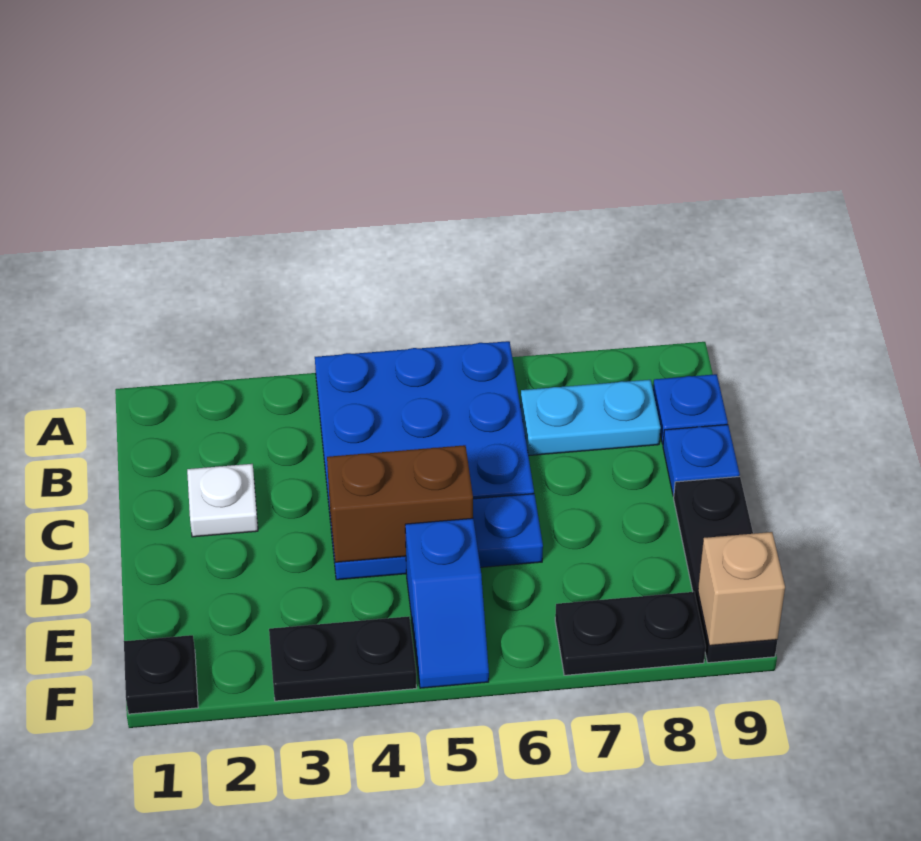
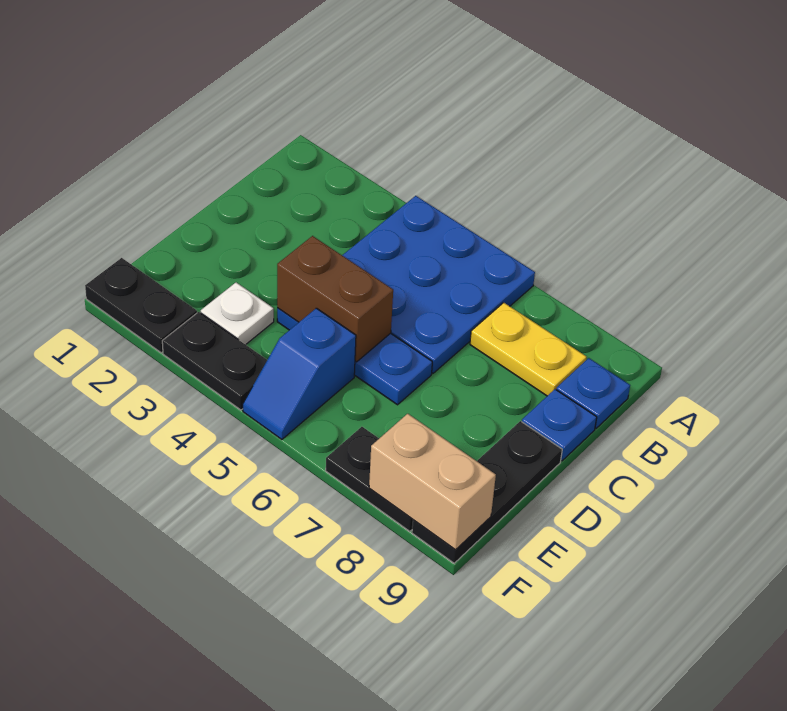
cyan 1x2 plate [520,380,661,456] -> yellow 1x2 plate [470,303,586,396]
white 1x1 plate [187,464,258,537] -> white 1x1 plate moved to [201,283,274,345]
black 1x1 plate [124,635,198,714] -> black 1x2 plate [85,258,197,353]
tan 1x1 brick [698,532,785,646] -> tan 1x2 brick [369,414,496,550]

